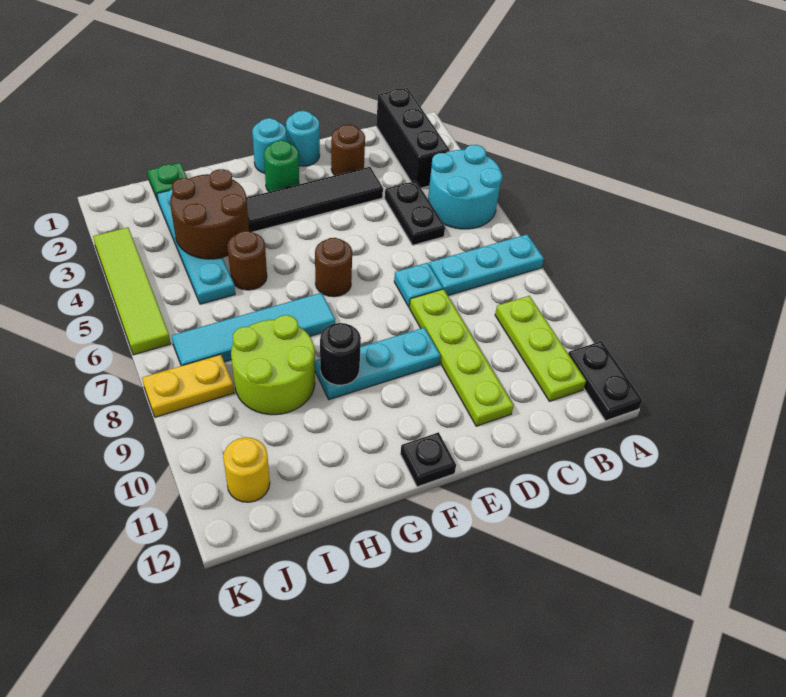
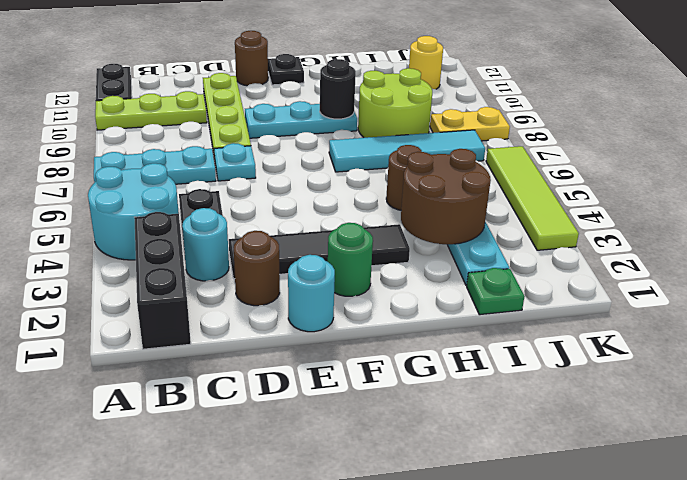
lime 1x3 plate [495,296,586,401] -> lime 1x3 plate turned to [95,91,207,130]
cyan 1x1 round brick [252,118,287,173] -> cyan 1x1 round brick moved to [182,208,229,281]
brown 1x1 round brick [315,238,352,297] -> brown 1x1 round brick moved to [235,31,268,86]

